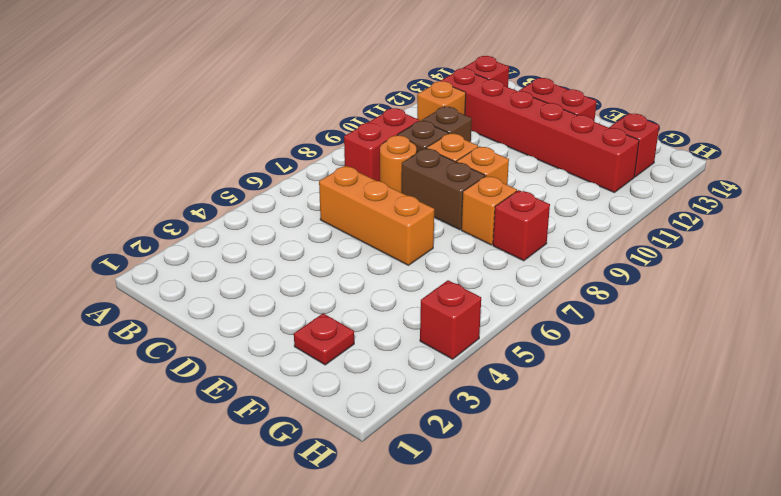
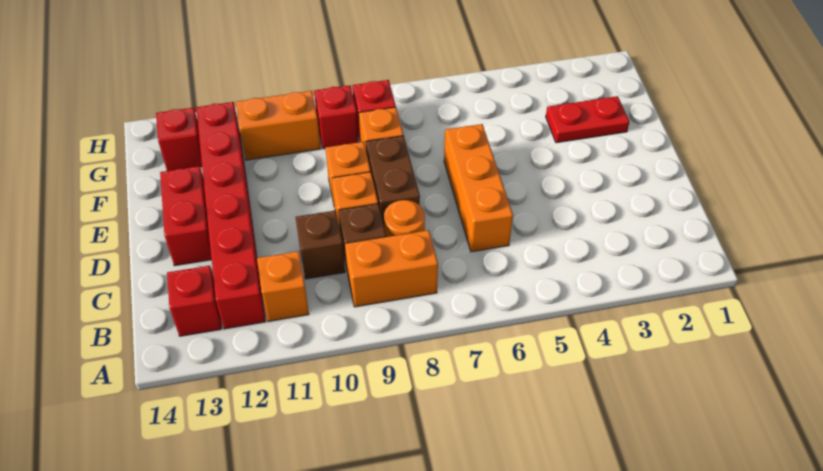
red 1x2 brick [344,108,419,181] -> orange 1x2 brick [345,230,438,307]
red 1x1 plate [294,313,354,365] -> red 1x2 plate [546,96,629,143]
none -> orange 1x2 brick [236,91,321,160]
red 1x1 brick [420,280,481,359] -> red 1x1 brick moved to [314,85,359,149]

